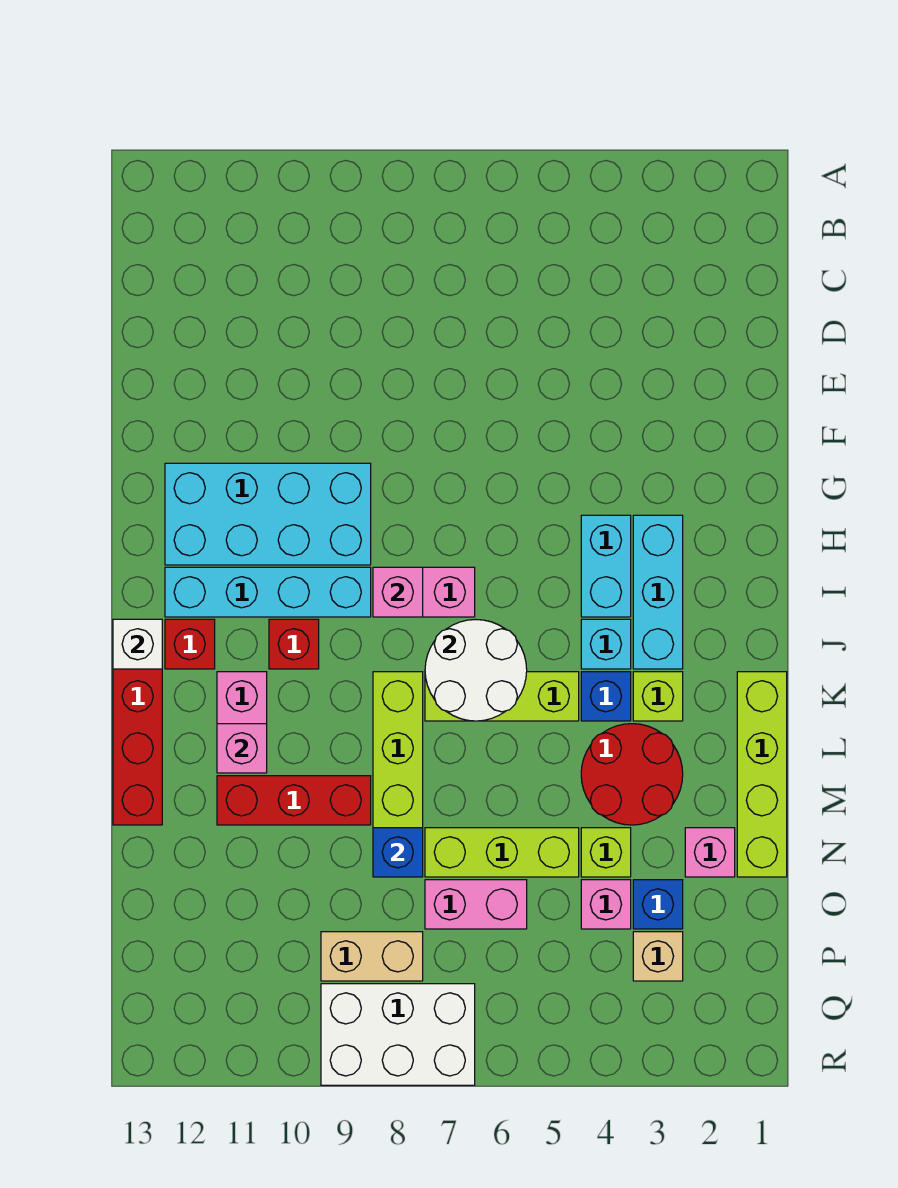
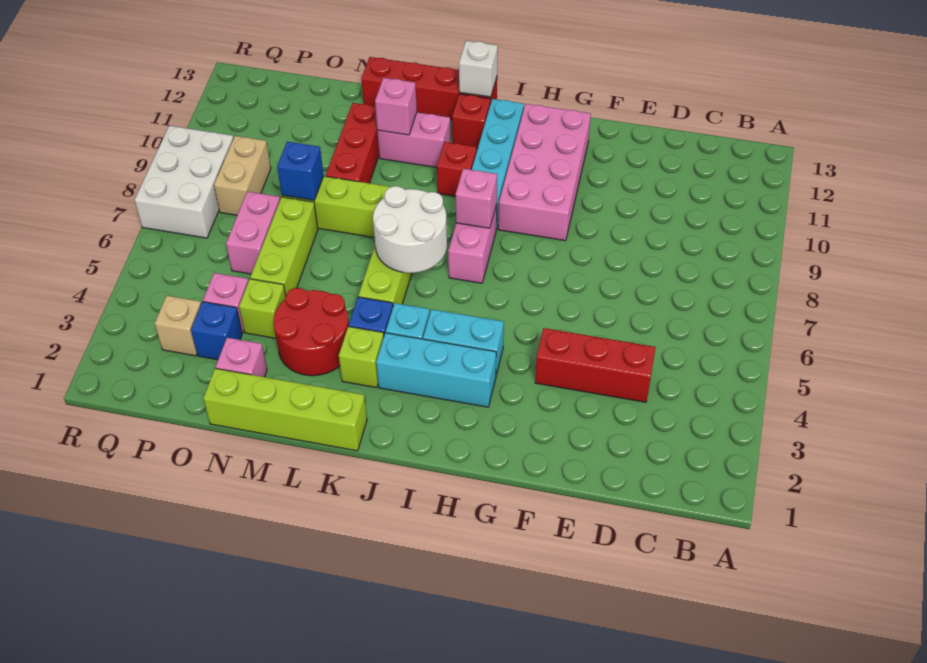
none -> red 1x3 brick [535,328,656,402]
cyan 2x4 brick [165,463,371,565] -> pink 2x4 brick [498,104,591,241]

